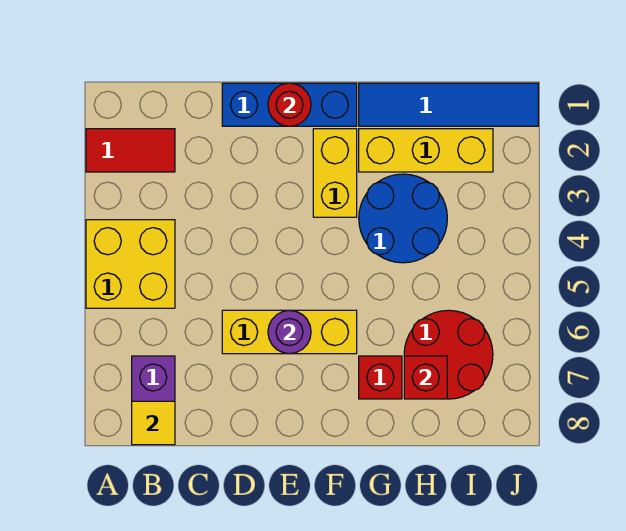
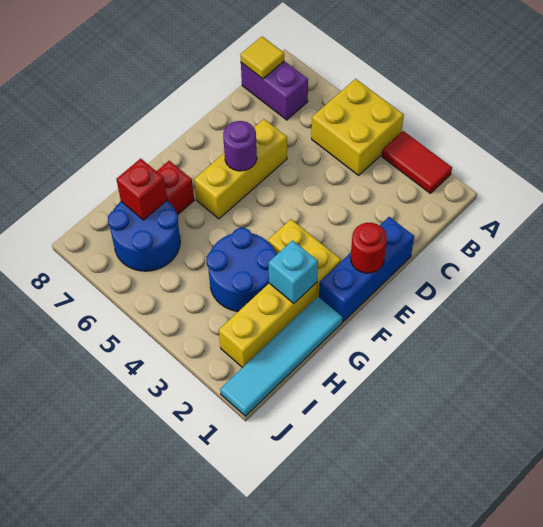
red 1x2 tile [86,129,175,172] -> red 1x2 tile turned to [382,131,452,193]
blue 1x4 tile [359,83,538,126] -> cyan 1x4 tile [220,297,343,416]
none -> cyan 1x1 brick [269,241,318,303]
red 2x2 round brick [404,310,493,399] -> blue 2x2 round brick [108,200,180,271]

